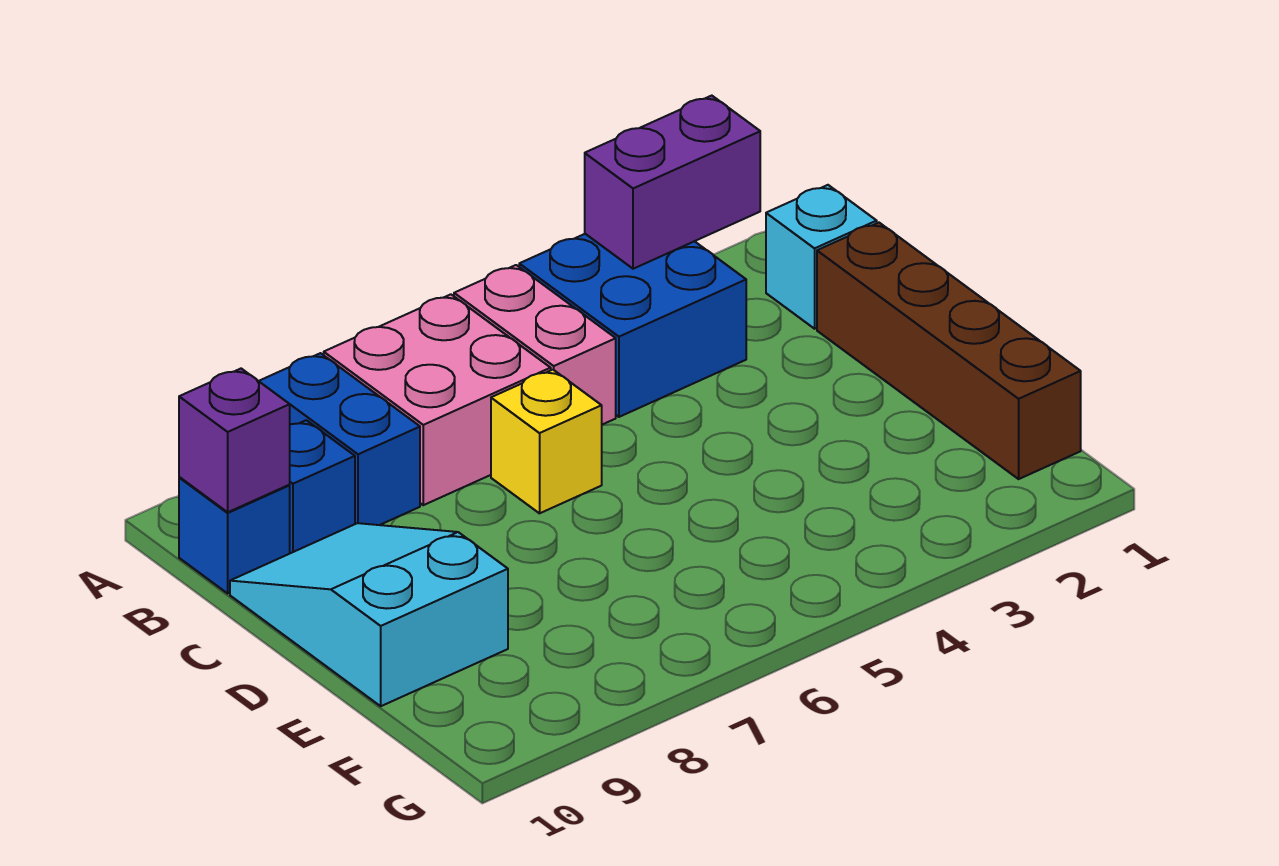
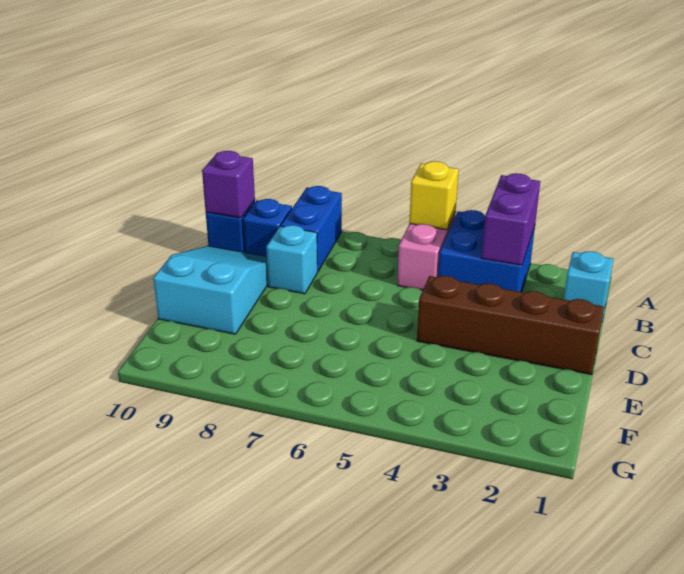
purple 1x2 brick [585,96,760,269] -> purple 1x2 brick turned to [482,173,540,265]
pink 2x2 brick [324,294,551,505] -> none
brown 1x4 brick [817,223,1081,479] -> brown 1x4 brick turned to [417,276,604,375]
yellow 1x1 brick [491,370,602,513] -> yellow 1x1 brick moved to [409,161,459,230]
none -> cyan 1x1 brick [266,225,318,294]

